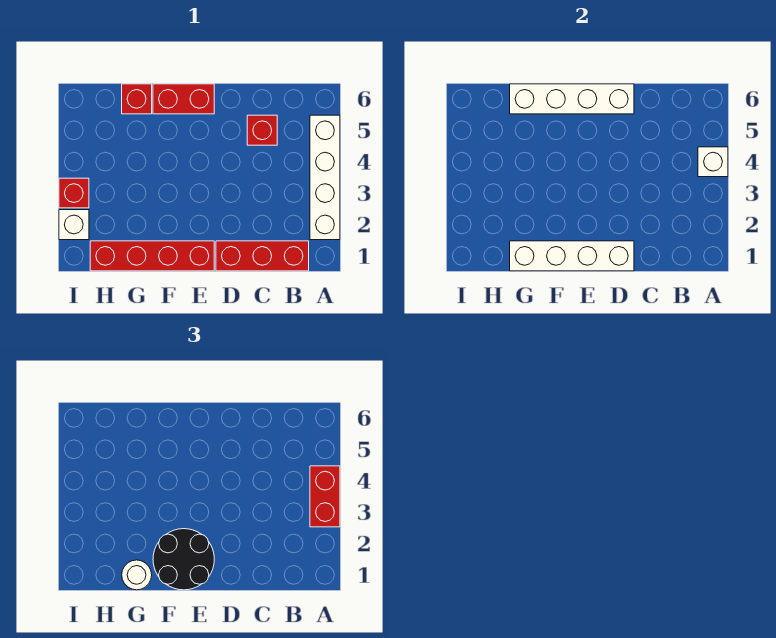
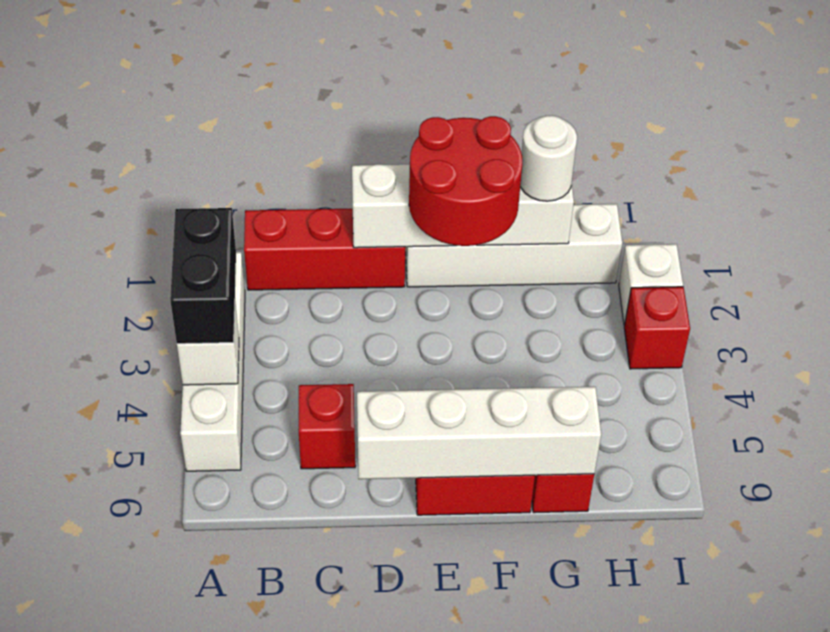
red 1x2 brick [310,466,340,527] -> black 1x2 brick [170,208,236,344]
red 1x4 brick [90,241,214,271] -> white 1x4 brick [406,204,622,287]
black 2x2 round brick [153,529,214,590] -> red 2x2 round brick [409,116,522,246]

